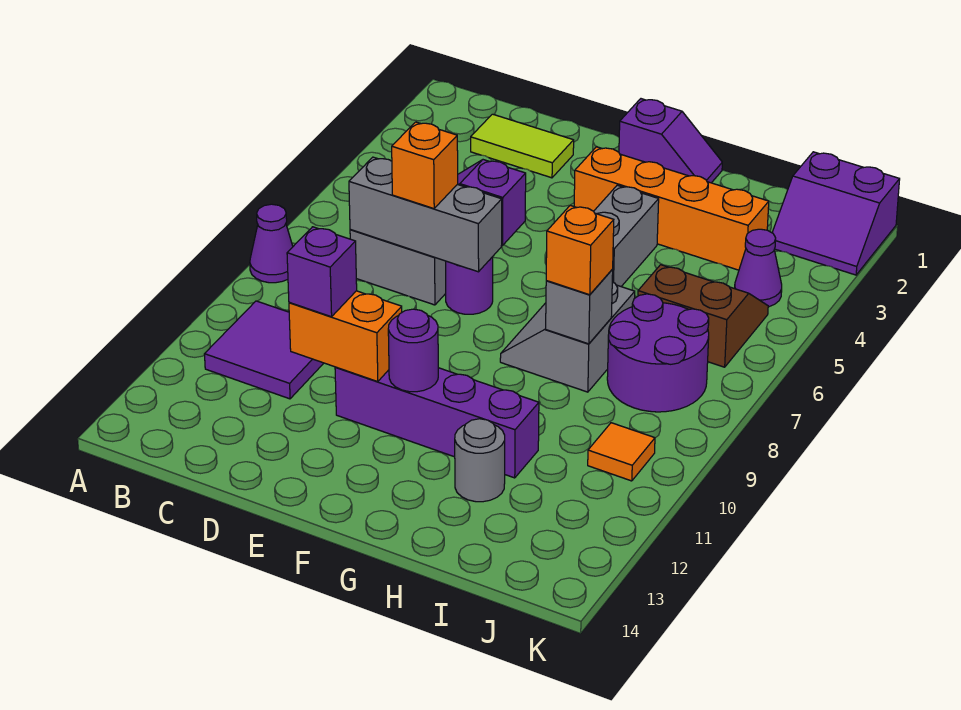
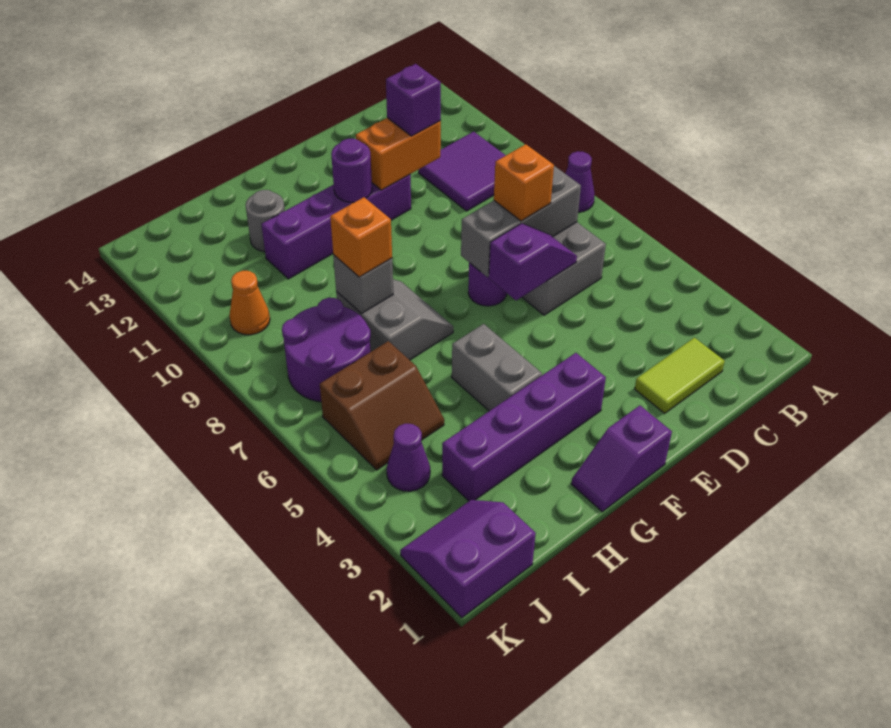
orange 1x4 brick [574,147,769,270] -> purple 1x4 brick [442,353,606,501]
orange 1x1 tile [588,423,655,481] -> orange 1x1 cone [229,271,270,335]

